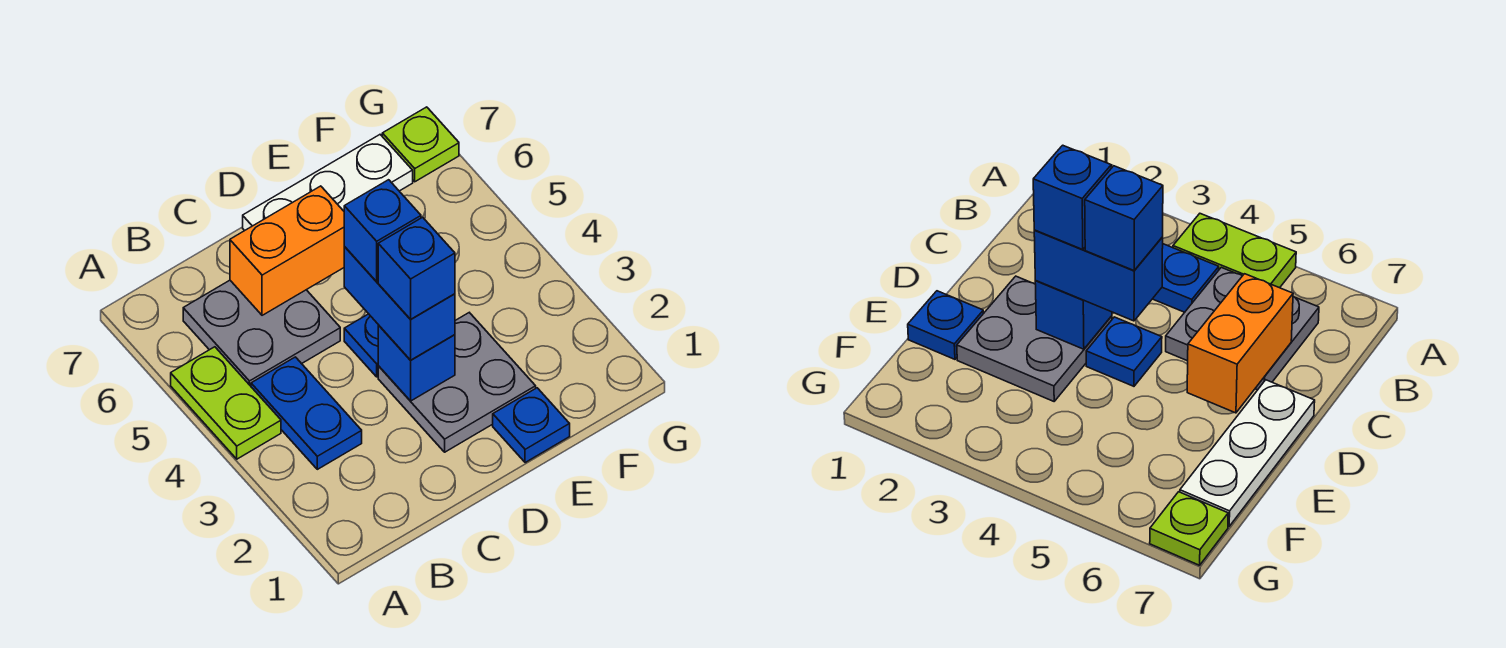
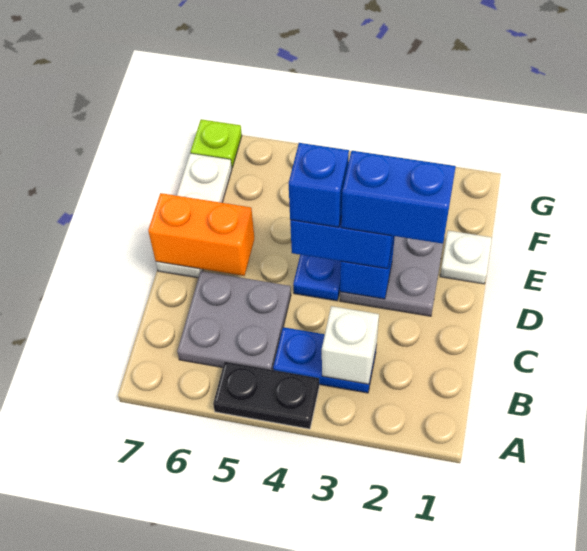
lime 1x2 plate [171,347,281,459] -> black 1x2 plate [213,362,319,429]
none -> white 1x1 brick [322,306,379,384]
orange 1x2 brick [230,186,344,315] -> orange 1x2 brick turned to [148,193,254,276]
blue 1x1 brick [378,217,455,319] -> blue 1x2 brick [341,151,456,244]
blue 1x1 plate [493,388,570,463] -> white 1x1 plate [440,231,492,284]

